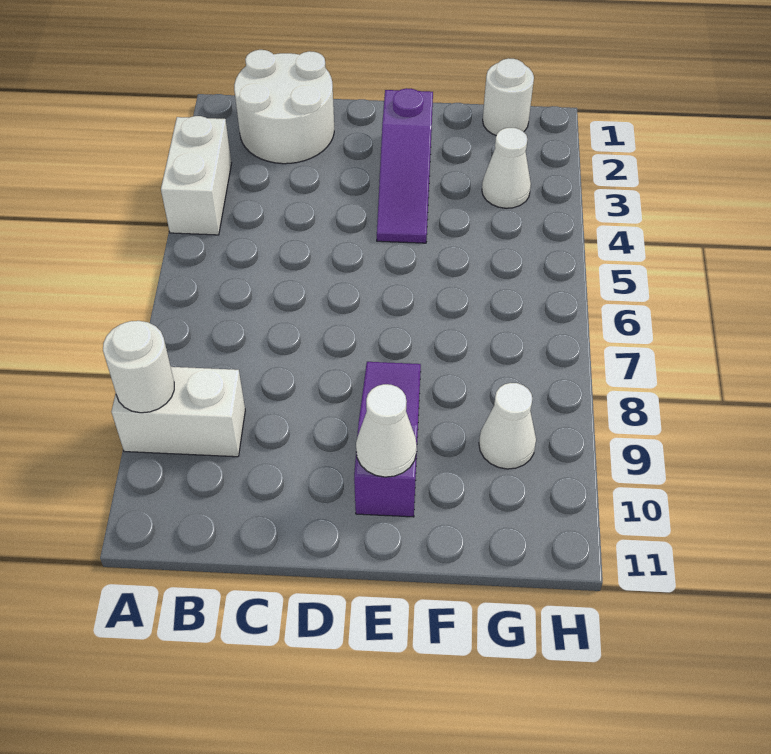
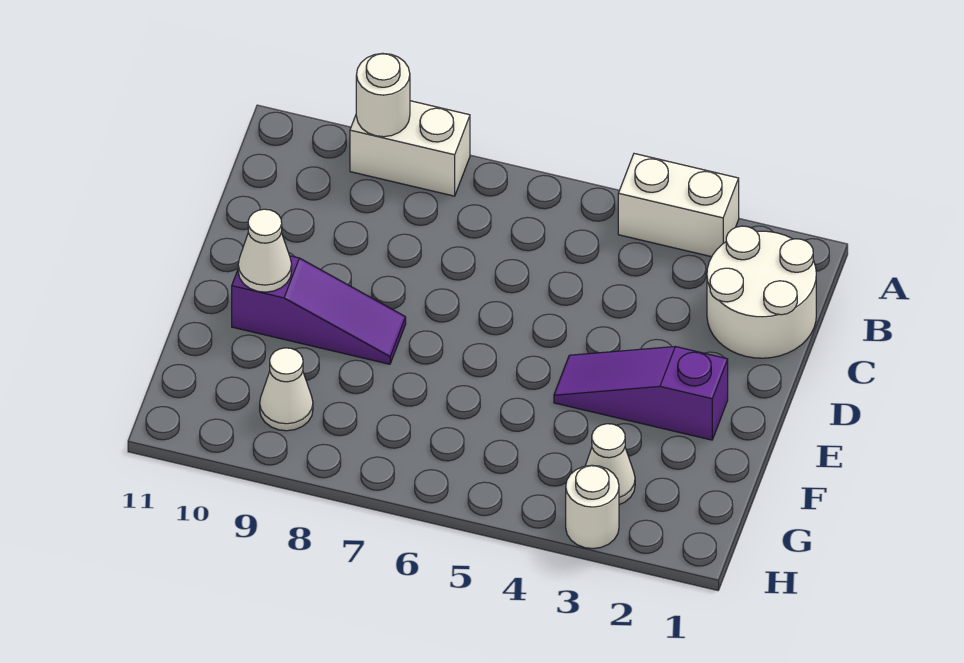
white 1x2 brick [111,367,245,457] -> white 1x2 brick turned to [350,101,470,196]
white 1x1 round brick [483,58,534,135] -> white 1x1 round brick moved to [566,465,619,549]

